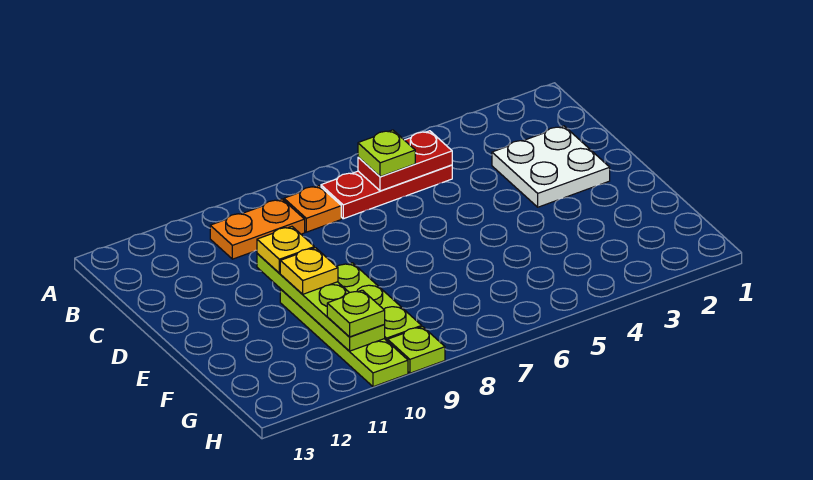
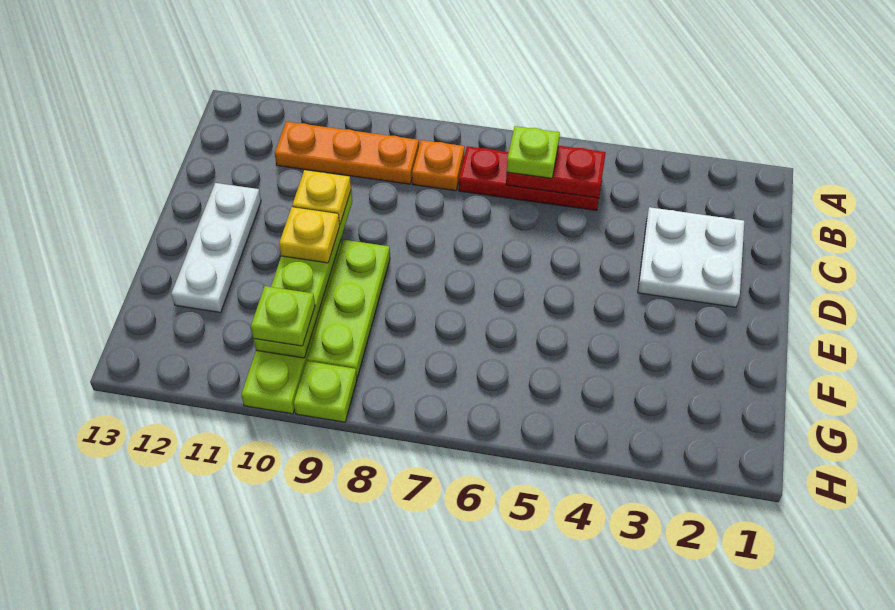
orange 1x2 plate [210,199,305,259] -> orange 1x3 plate [275,122,419,184]
none -> white 1x3 plate [171,183,261,313]

